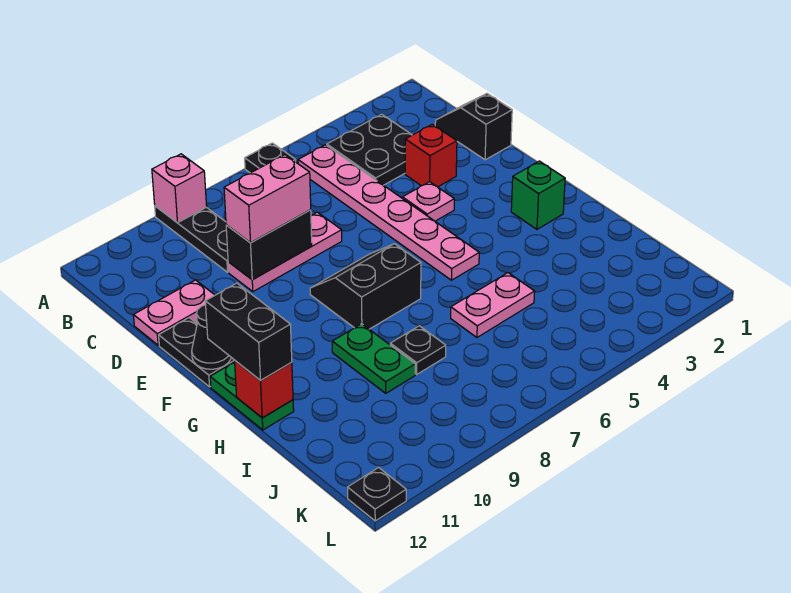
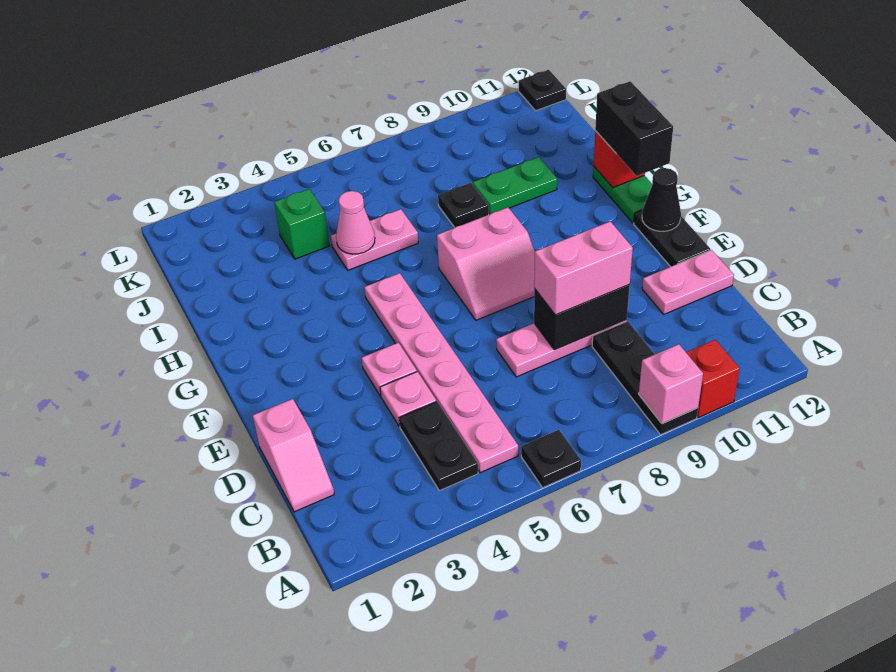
black 2x2 plate [327,114,412,185] -> black 1x2 plate [399,402,478,491]
black 1x2 slope [435,94,512,160] -> pink 1x2 slope [253,399,334,512]
red 1x1 brick [405,124,457,187] -> red 1x1 brick moved to [686,340,740,418]
none -> pink 1x1 plate [380,372,436,426]
black 2x2 slope [310,244,421,329] -> pink 2x2 slope [437,207,535,320]
green 1x1 brick [511,161,565,229] -> green 1x1 brick moved to [274,189,330,259]
green 1x2 plate [332,324,415,393] -> green 1x2 plate turned to [473,157,557,214]
none -> pink 1x1 cone [336,191,375,254]

